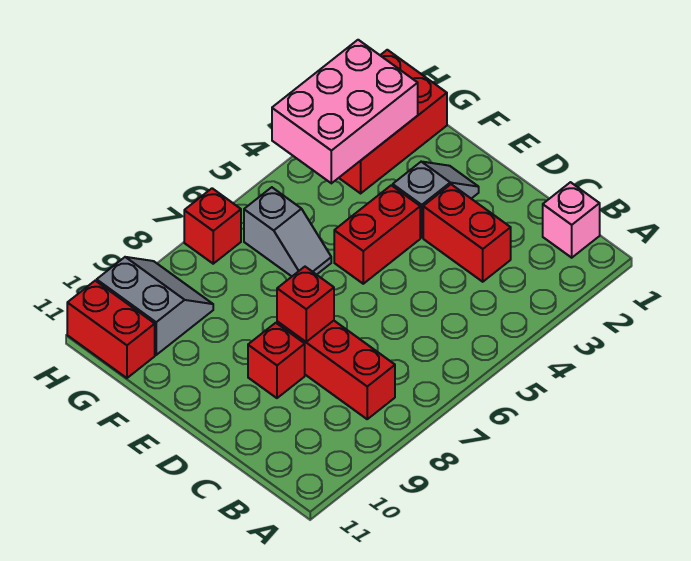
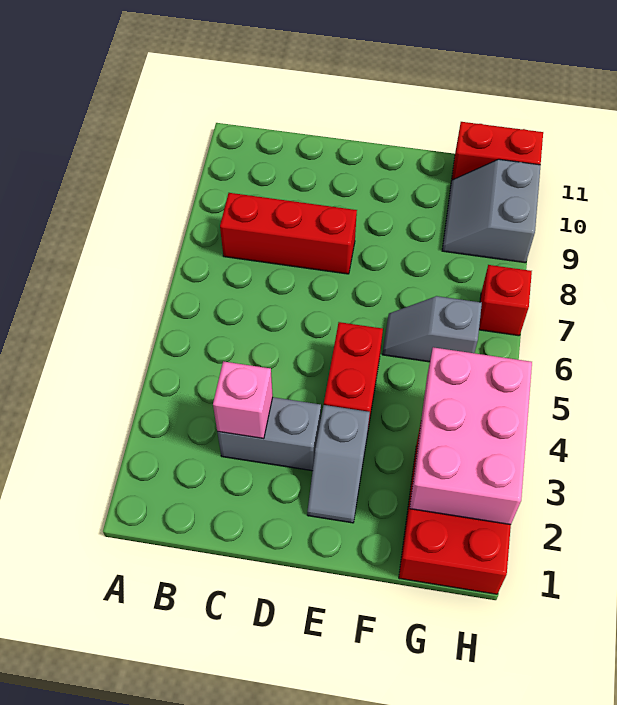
pink 1x1 brick [543,182,600,258] -> pink 1x1 brick moved to [213,361,273,439]
red 1x2 brick [423,184,511,282] -> grey 1x2 brick [217,397,321,471]
red 1x1 brick [277,267,334,342] -> none
red 1x1 brick [248,323,305,398] -> none
grey 2x2 slope [97,257,213,355] -> grey 2x2 slope turned to [442,159,541,263]

